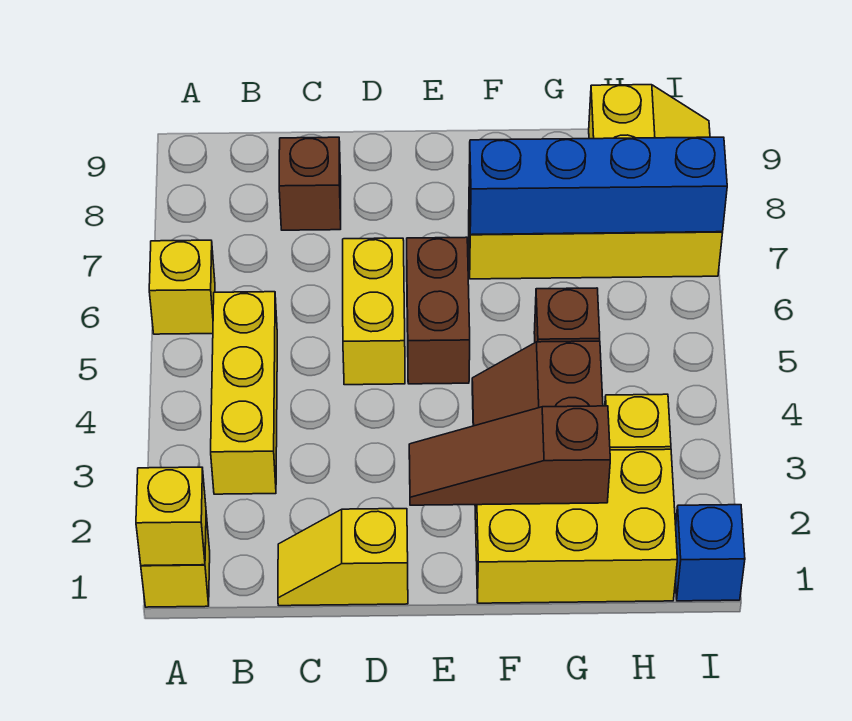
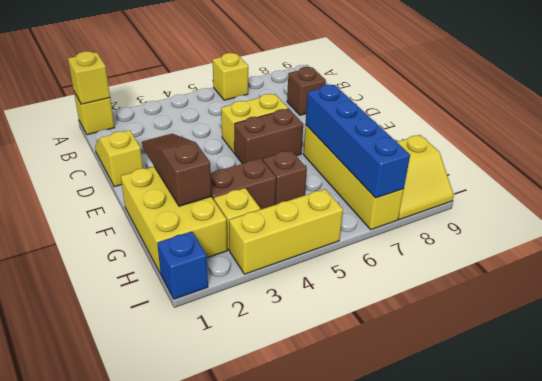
yellow 1x3 brick [211,292,277,494] -> yellow 1x3 brick moved to [229,189,343,274]

